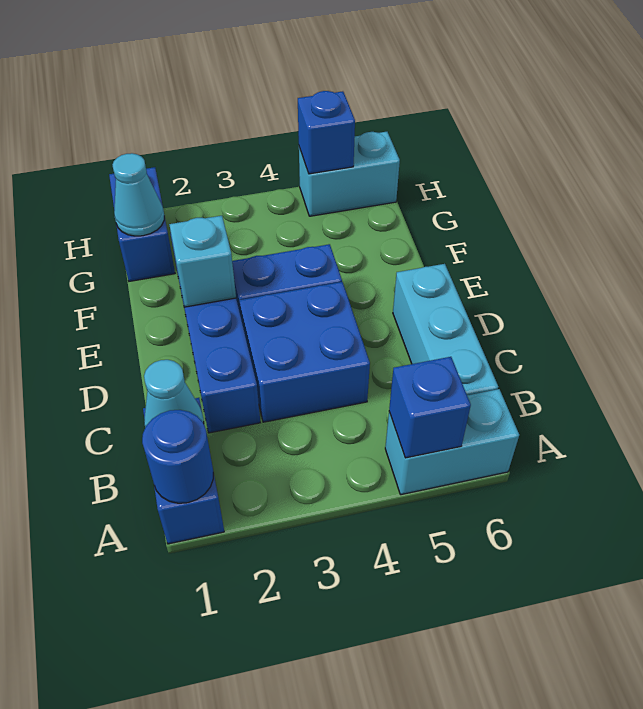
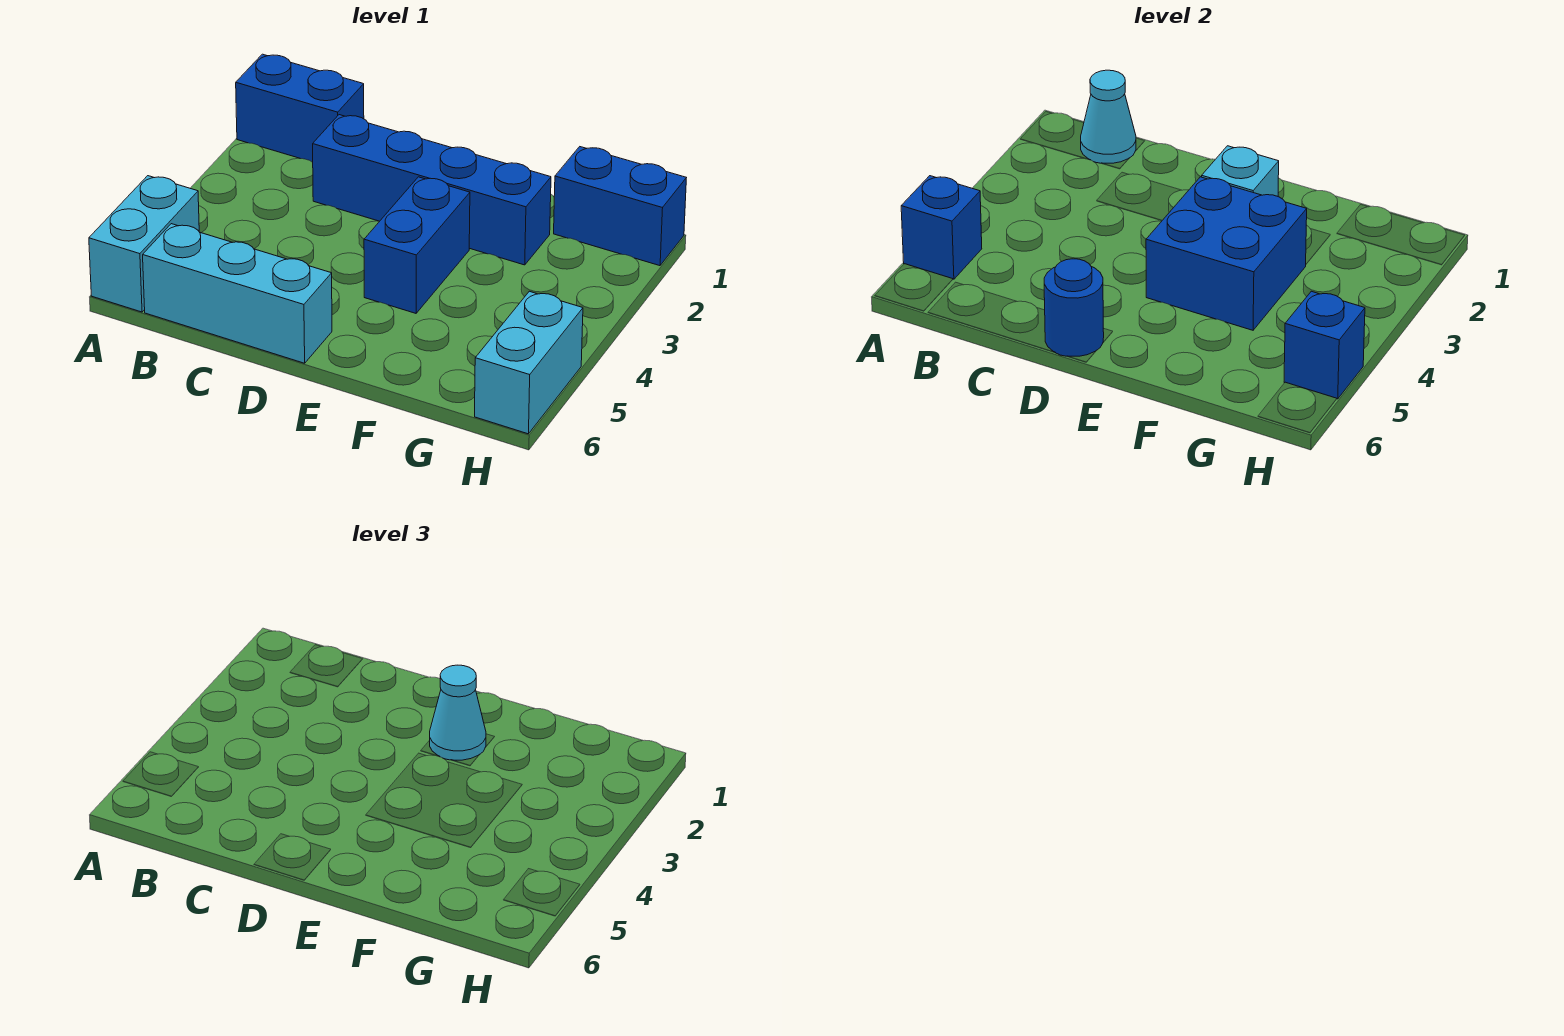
blue 1x1 round brick [142,410,213,503] -> blue 1x1 round brick moved to [1044,259,1104,356]
blue 2x2 brick [239,282,370,422] -> blue 2x2 brick moved to [1146,177,1307,330]
cyan 1x1 cone [112,153,164,236] -> cyan 1x1 cone moved to [430,665,486,760]

